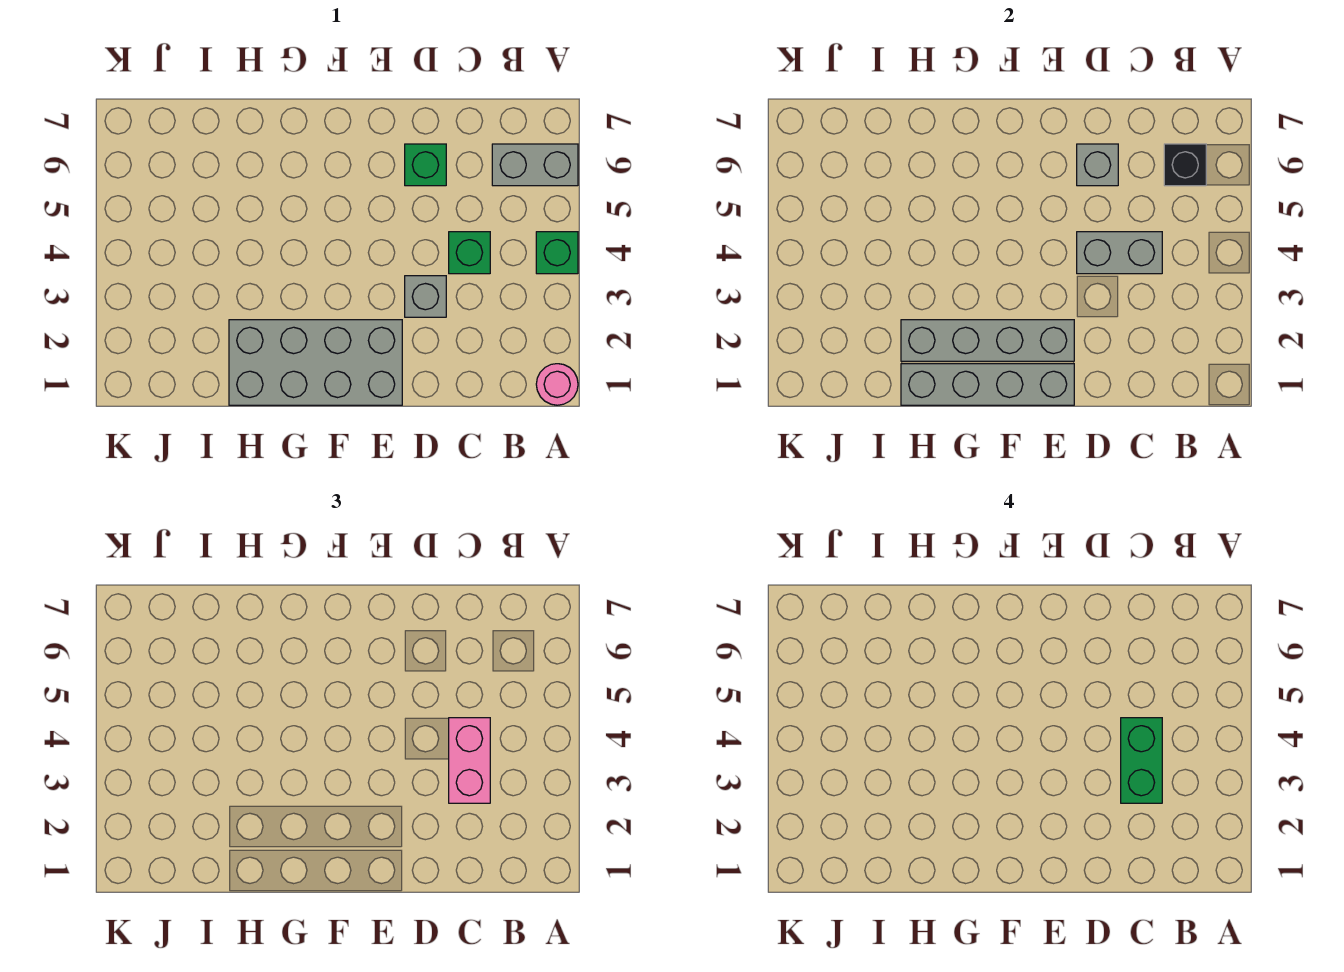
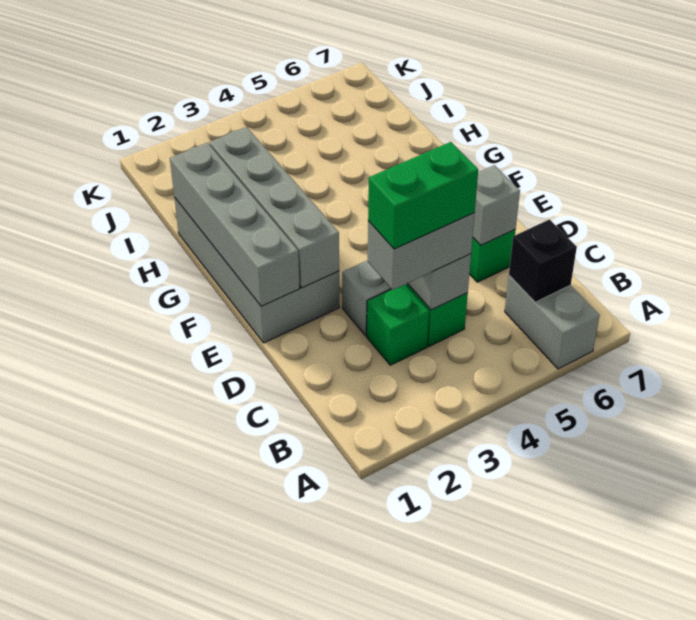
pink 1x1 round brick [536,364,578,405] -> none
green 1x1 brick [536,232,578,274] -> green 1x1 brick moved to [367,285,429,365]
pink 1x2 brick [449,718,490,803] -> grey 1x2 brick [368,213,475,290]

